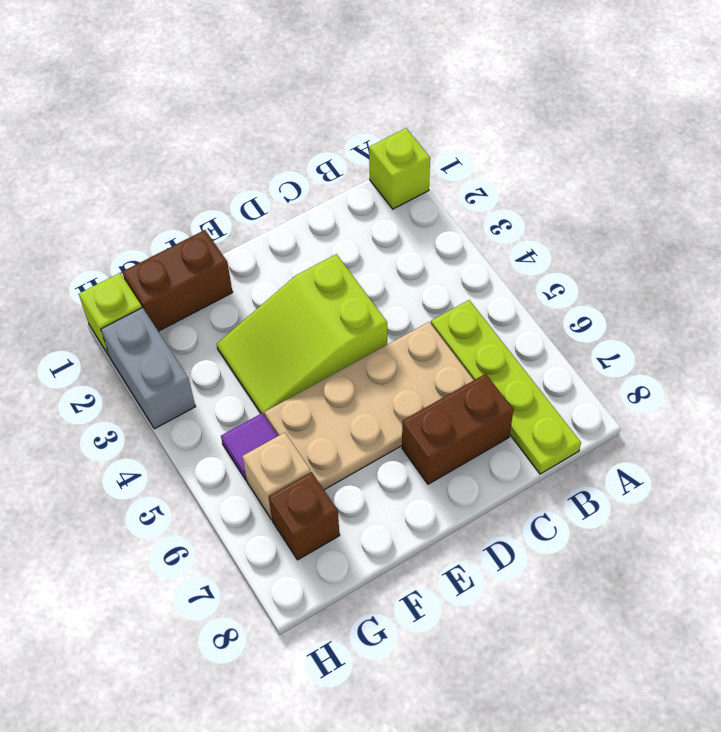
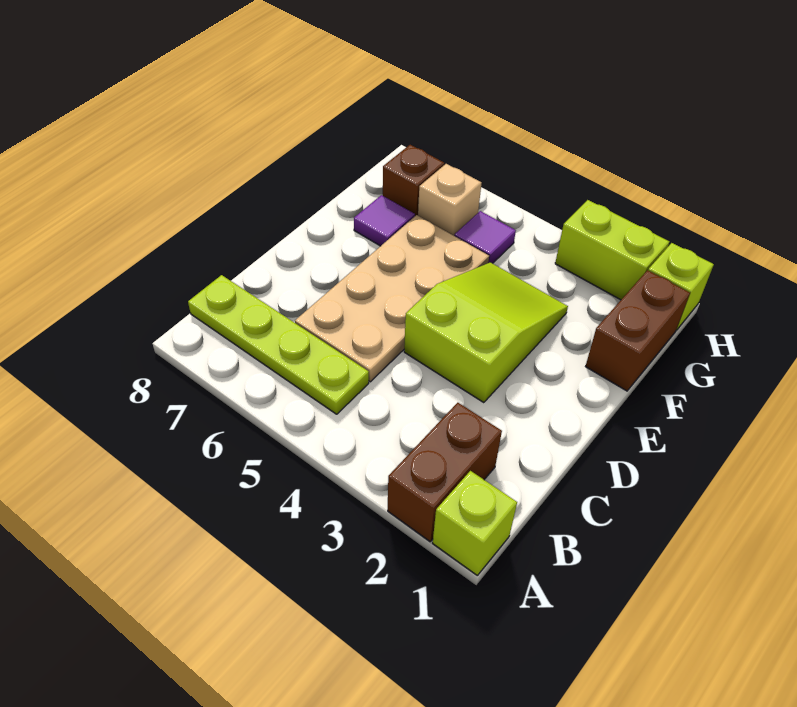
brown 1x2 brick [402,374,513,484] -> brown 1x2 brick moved to [388,403,502,541]
none -> purple 1x1 tile [354,195,415,246]
grey 1x2 brick [101,308,195,429] -> lime 1x2 brick [555,200,669,300]

